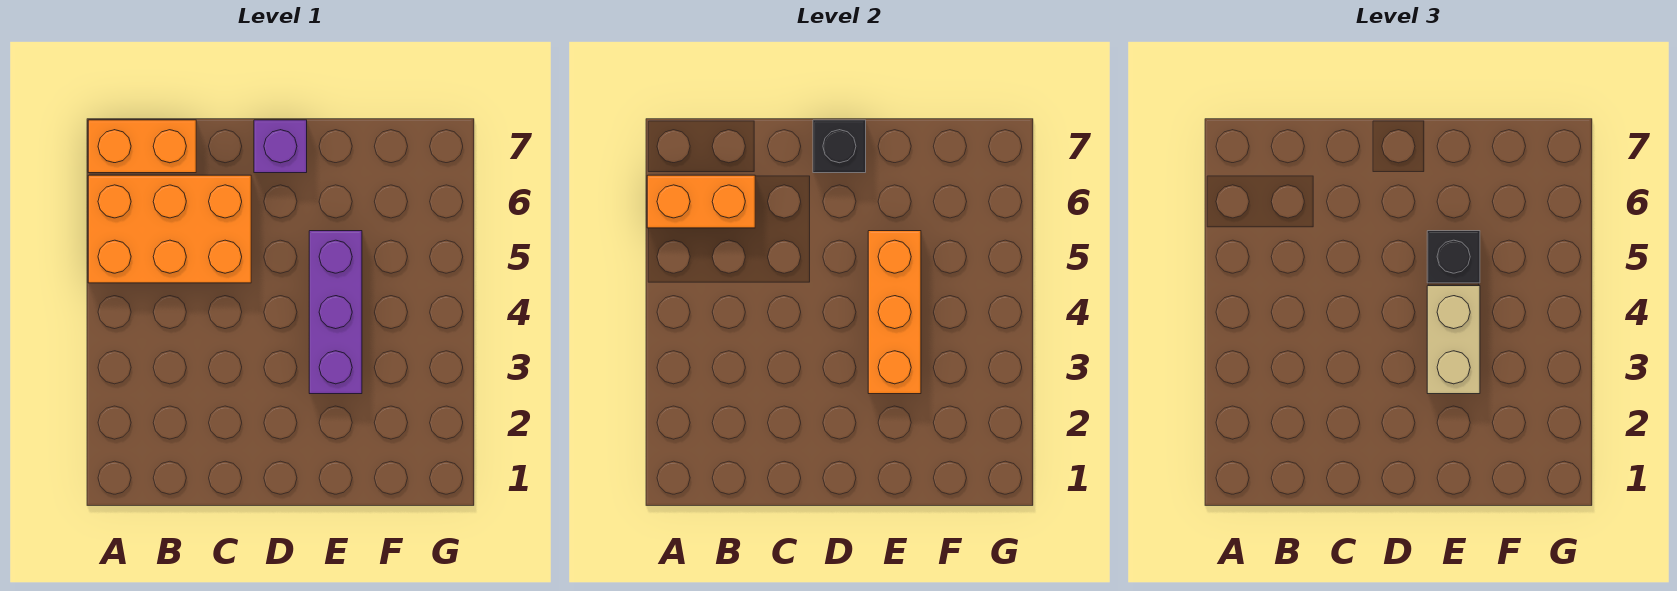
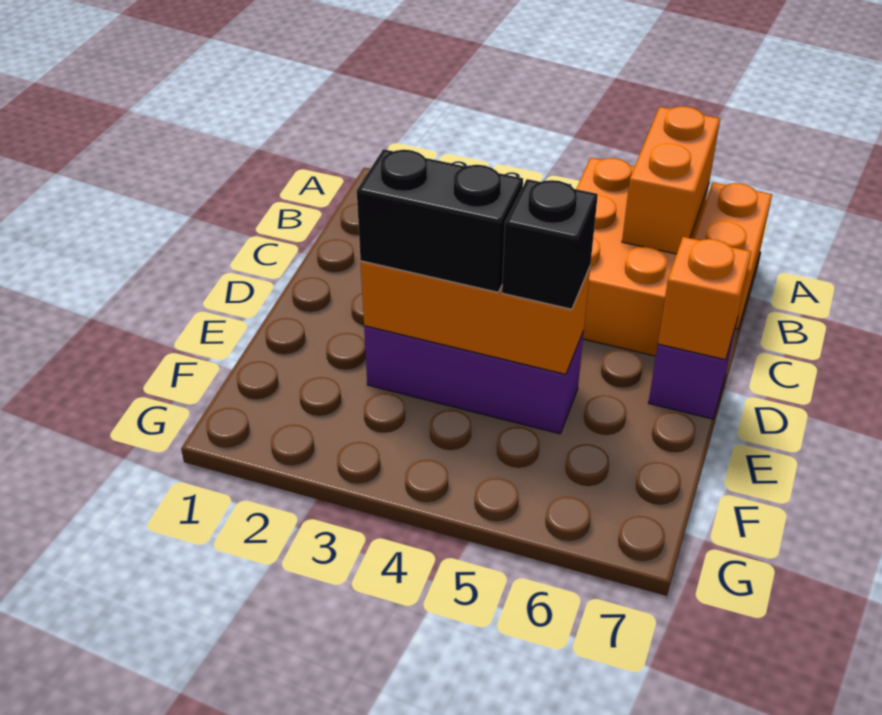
black 1x1 brick [813,120,866,173] -> orange 1x1 brick [658,237,751,360]
tan 1x2 brick [1427,286,1480,394] -> black 1x2 brick [357,149,523,292]

